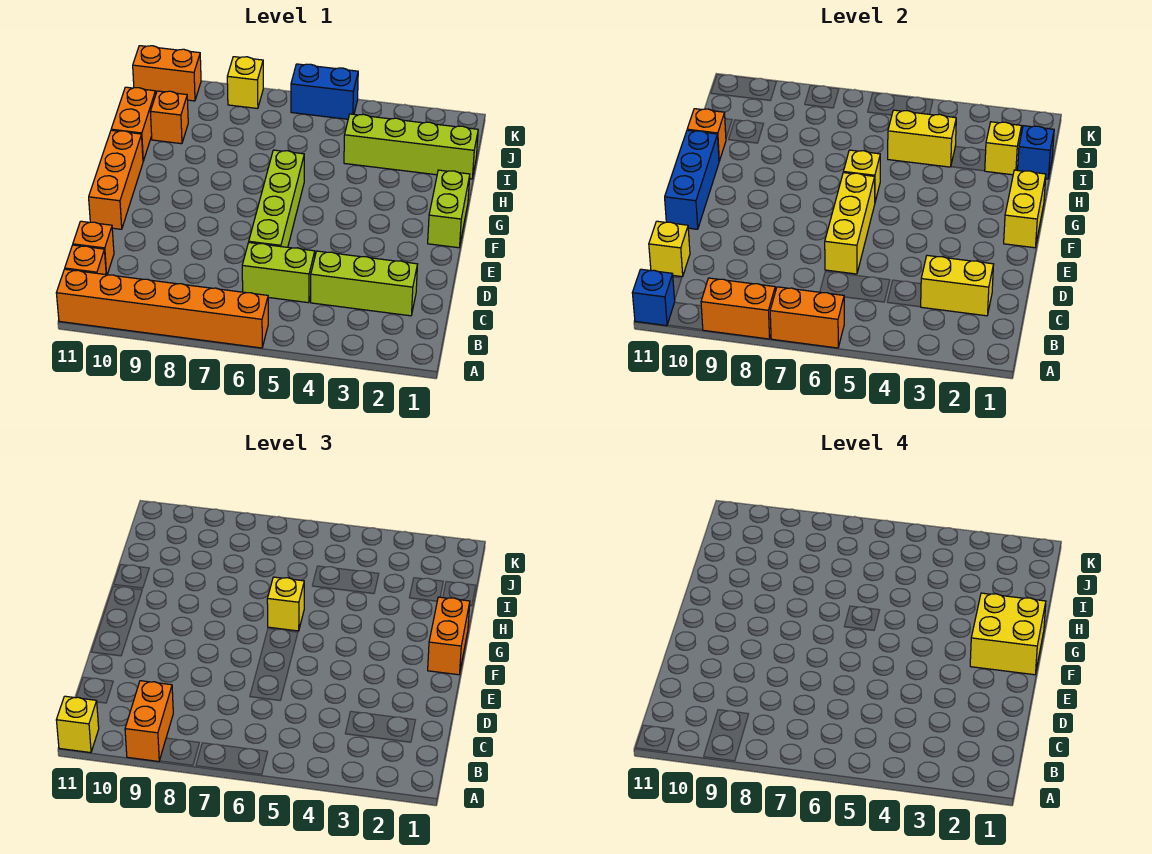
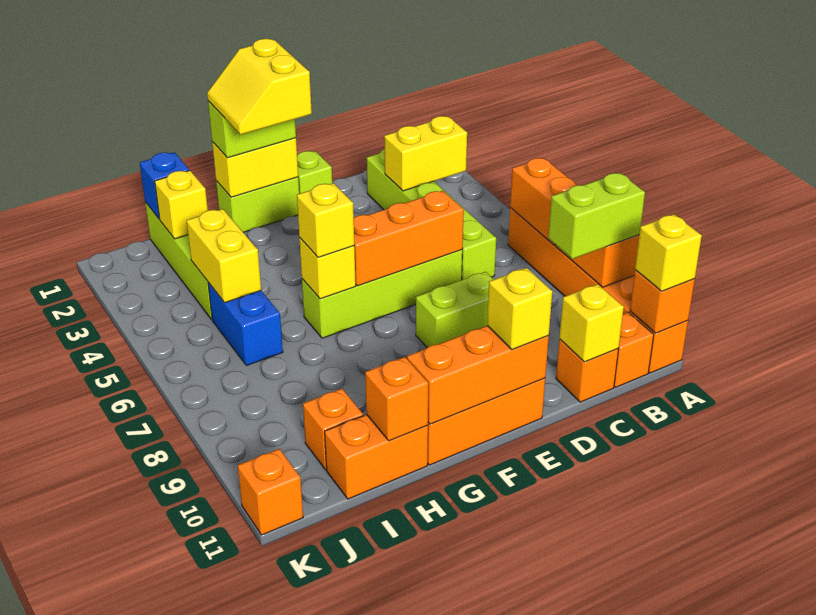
orange 1x2 brick [125,681,173,761] -> lime 1x2 brick [548,173,645,259]
blue 1x1 brick [632,269,675,326] -> orange 1x1 brick [630,270,695,333]
yellow 1x2 brick [921,255,994,316] -> yellow 1x2 brick turned to [384,116,467,191]
yellow 1x3 brick [825,173,875,274] -> orange 1x3 brick [354,191,464,286]
none -> lime 1x2 brick [416,272,494,348]
none -> lime 1x1 brick [297,151,332,194]
blue 1x3 brick [665,130,719,229] -> orange 1x3 brick [407,326,549,424]
orange 1x2 brick [428,597,470,675] -> lime 1x2 brick [208,101,296,158]
yellow 2x2 brick [970,593,1046,675] -> yellow 2x2 slope [207,39,312,135]
blue 1x2 brick [291,64,358,119] -> blue 1x2 brick moved to [208,282,283,366]
yellow 1x1 brick [227,57,263,109] -> yellow 1x1 brick moved to [487,268,552,349]
orange 1x2 brick [133,46,201,101] -> orange 1x1 brick [238,449,303,535]

